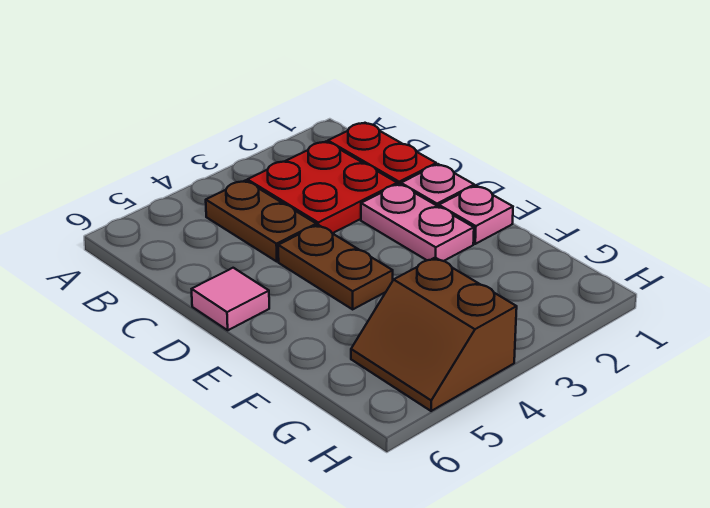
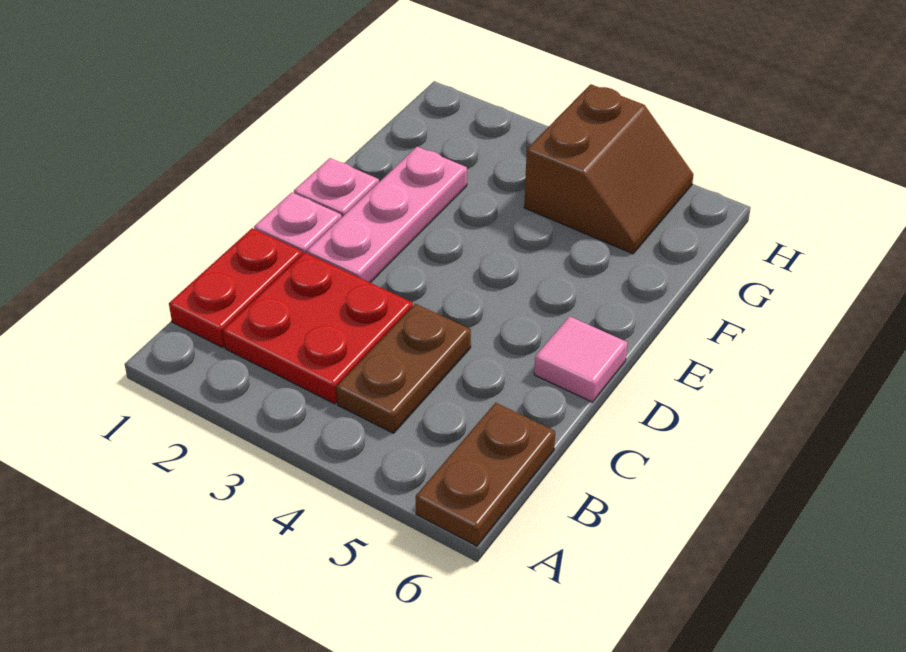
pink 1x2 plate [361,184,474,261] -> pink 1x3 plate [307,147,467,283]
brown 1x2 plate [278,225,393,309] -> brown 1x2 plate moved to [416,403,555,546]

